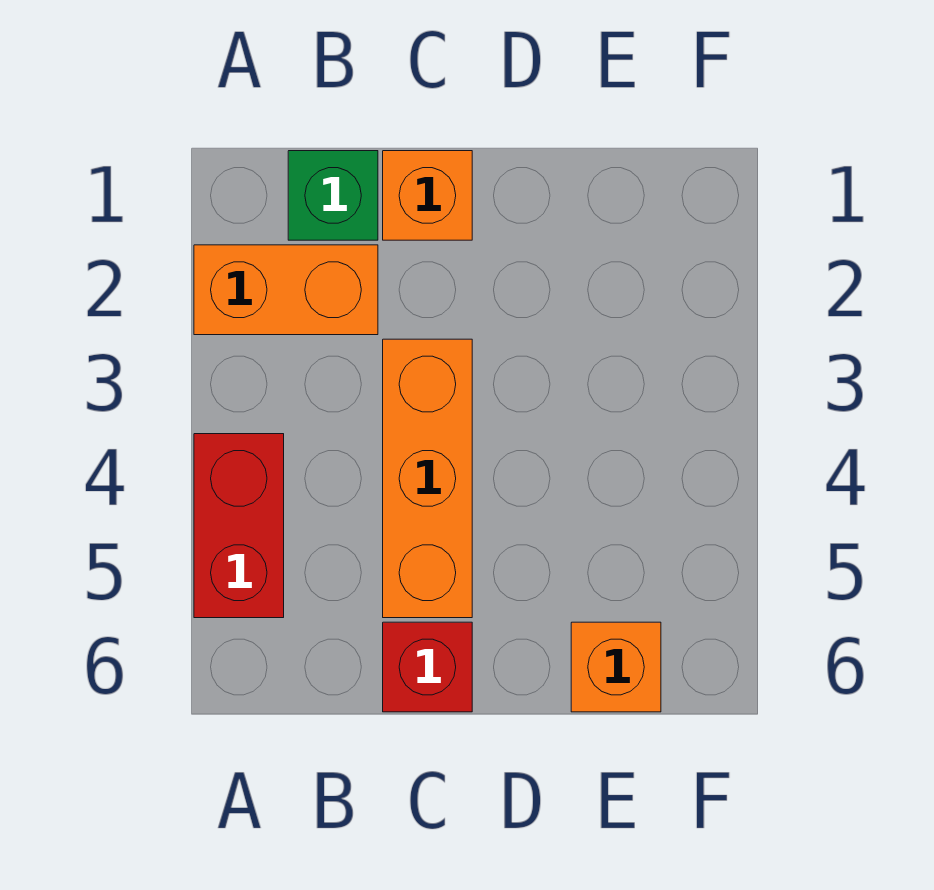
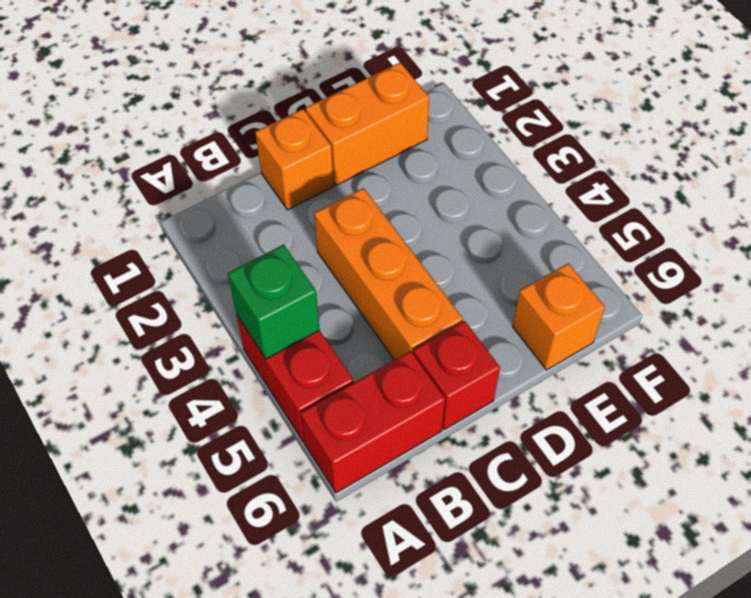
orange 1x2 brick [194,245,378,335] -> orange 1x2 brick moved to [306,63,429,185]
none -> red 1x2 brick [301,351,445,493]
green 1x1 brick [288,151,378,240] -> green 1x1 brick moved to [228,244,320,359]

